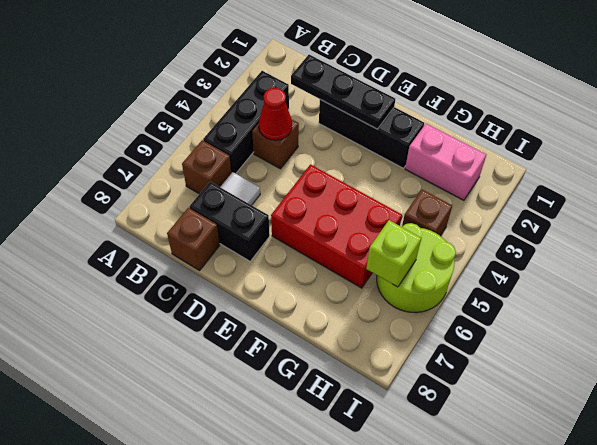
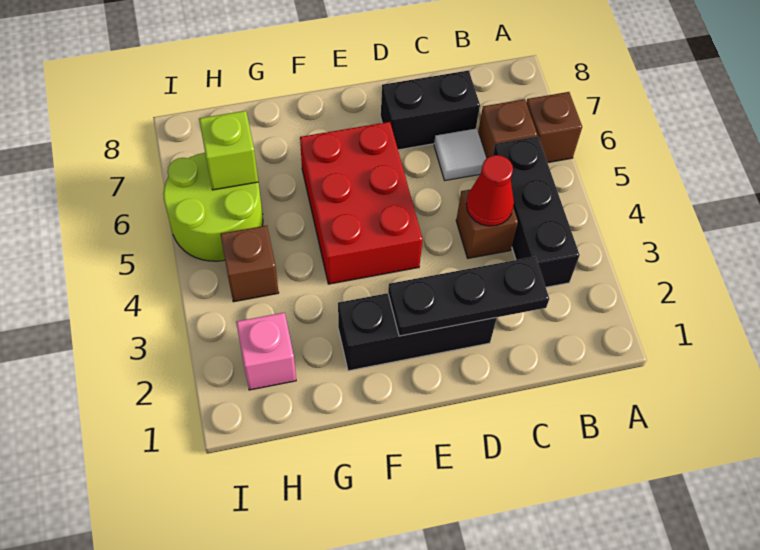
brown 1x1 brick [167,208,220,271] -> brown 1x1 brick moved to [526,92,582,163]
red 2x3 brick [271,164,402,288] -> red 2x3 brick turned to [300,122,423,284]
pink 1x2 brick [405,124,486,200] -> pink 1x1 brick [236,313,296,390]

